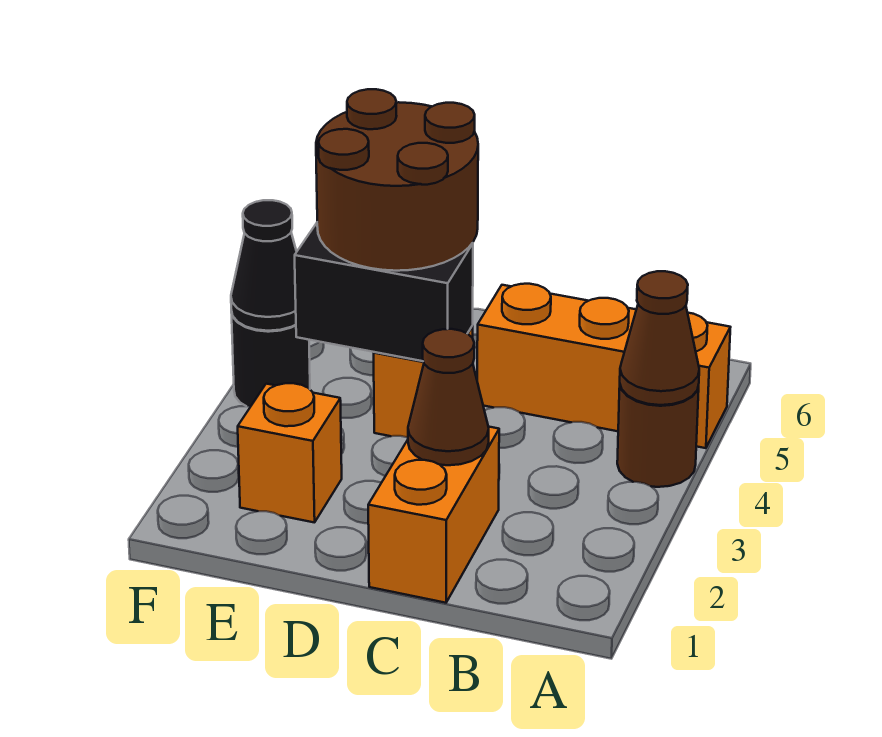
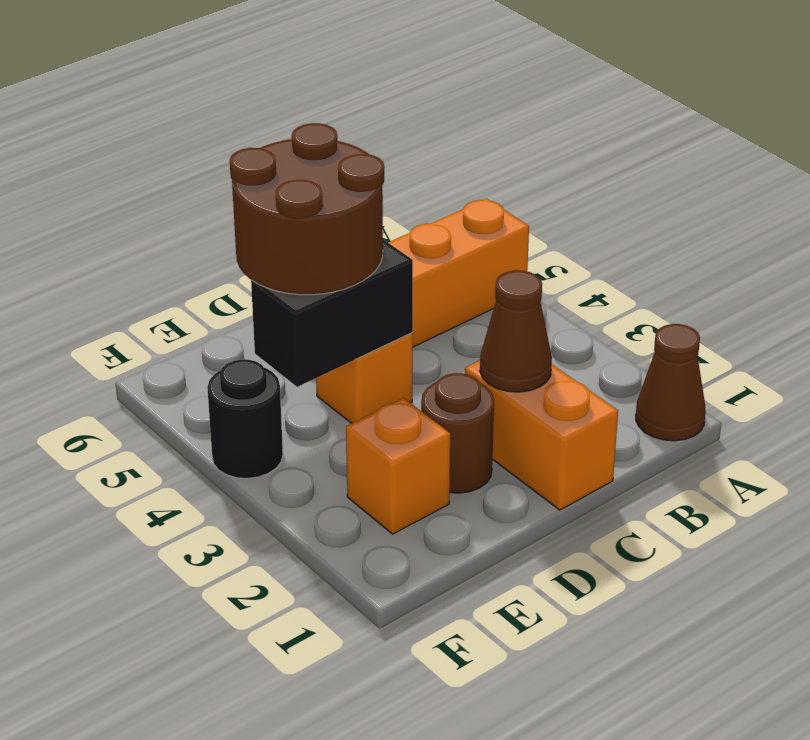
brown 1x1 round brick [617,385,699,487] -> brown 1x1 round brick moved to [421,373,494,493]
brown 1x1 cone [620,271,699,405] -> brown 1x1 cone moved to [636,324,706,441]
black 1x1 cone [231,200,297,331] -> none

